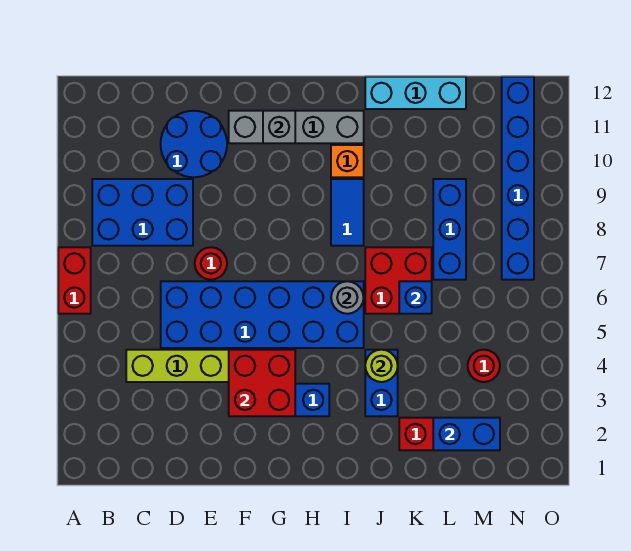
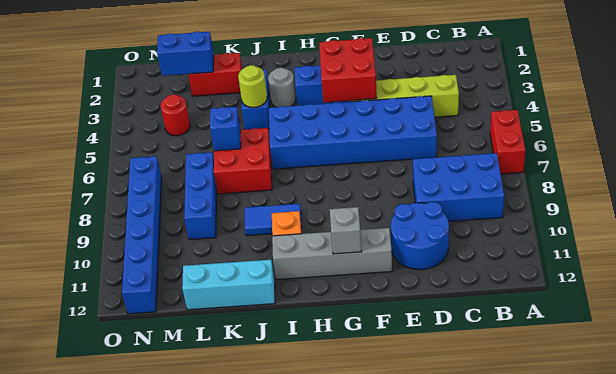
red 1x1 round brick [195,247,227,280] -> none
grey 1x1 round brick [331,281,364,314] -> grey 1x1 round brick moved to [268,68,296,107]
blue 1x2 tile [331,179,364,246] -> blue 1x2 tile turned to [245,204,302,236]

